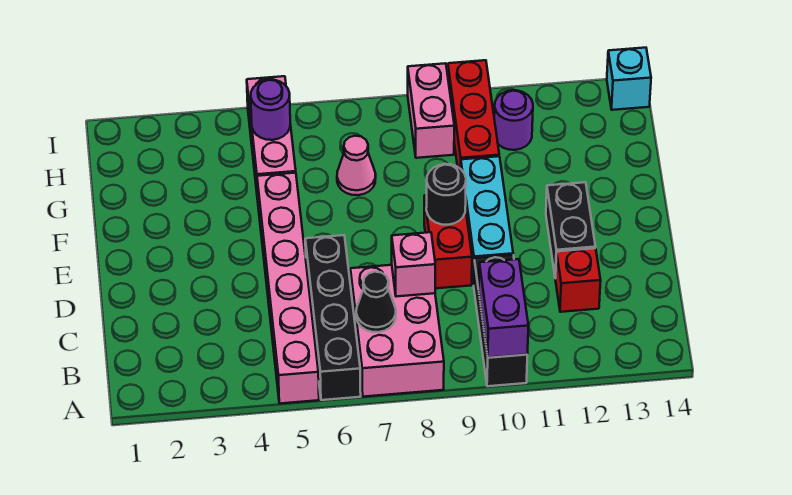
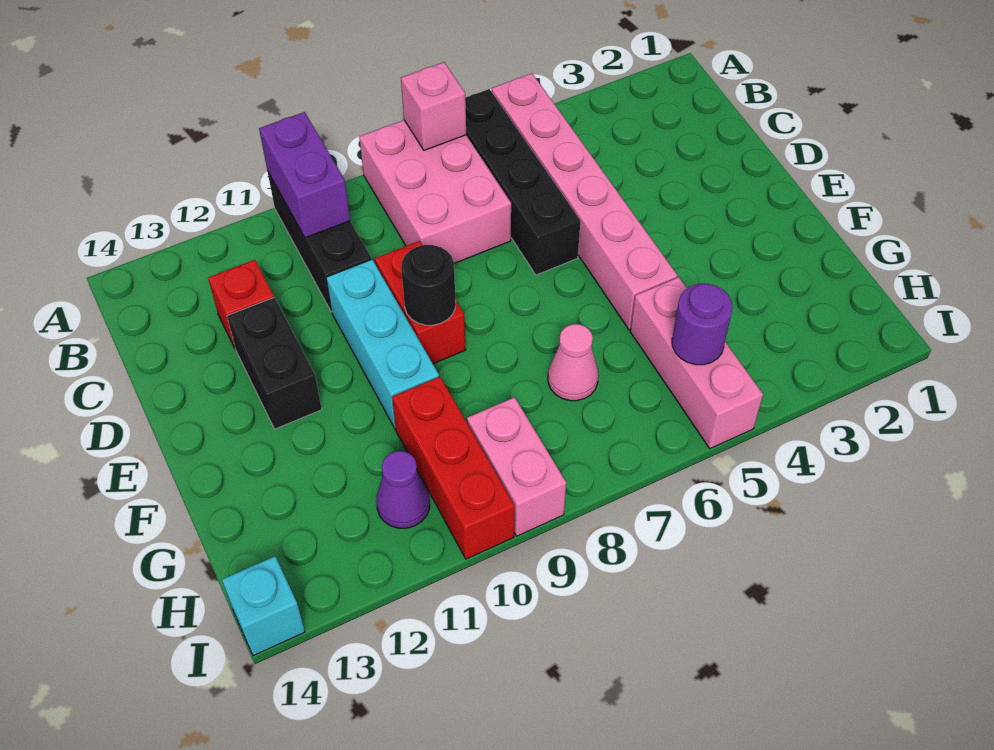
black 1x1 cone [356,272,396,332] -> none
pink 1x1 brick [392,232,435,296] -> pink 1x1 brick moved to [401,62,466,150]
purple 1x1 round brick [494,90,533,150] -> purple 1x1 cone [376,451,430,528]

